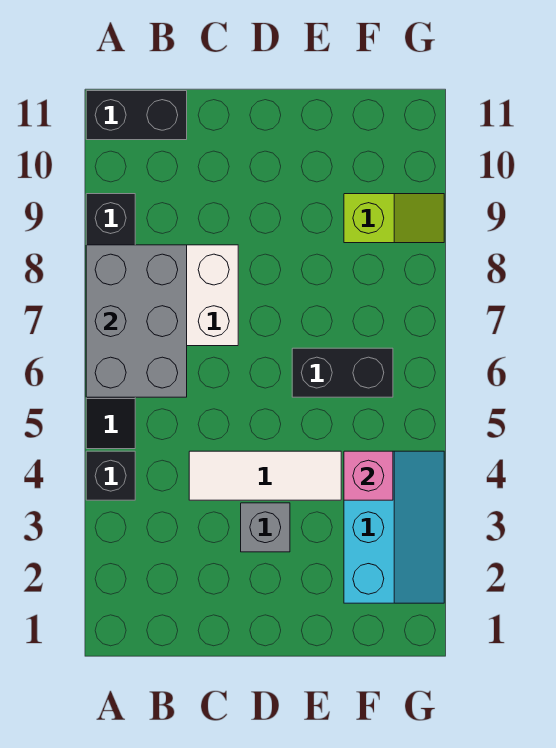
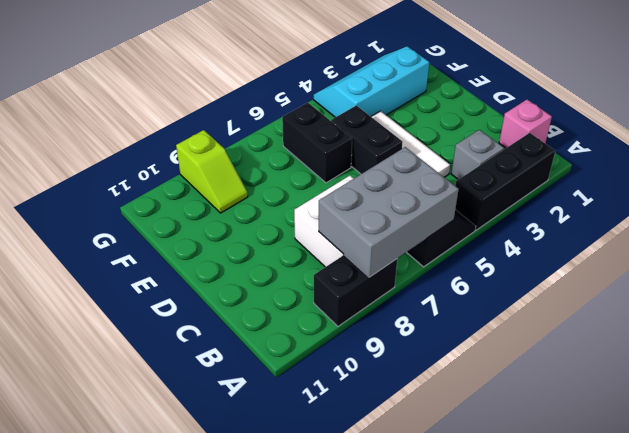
black 1x1 brick [86,451,135,500] -> black 1x3 brick [455,133,555,230]
black 1x2 brick [86,91,187,140] -> black 1x2 brick moved to [331,105,402,174]
grey 1x1 brick [241,503,290,552] -> grey 1x1 brick moved to [451,130,504,180]
pink 1x1 brick [344,451,393,500] -> pink 1x1 brick moved to [499,100,552,148]
lime 1x2 slope [344,194,444,243] -> lime 1x2 slope turned to [176,130,248,213]

